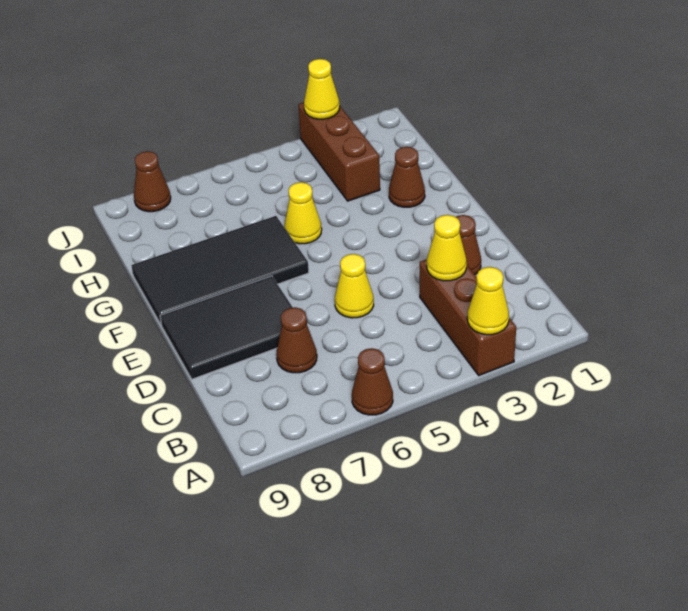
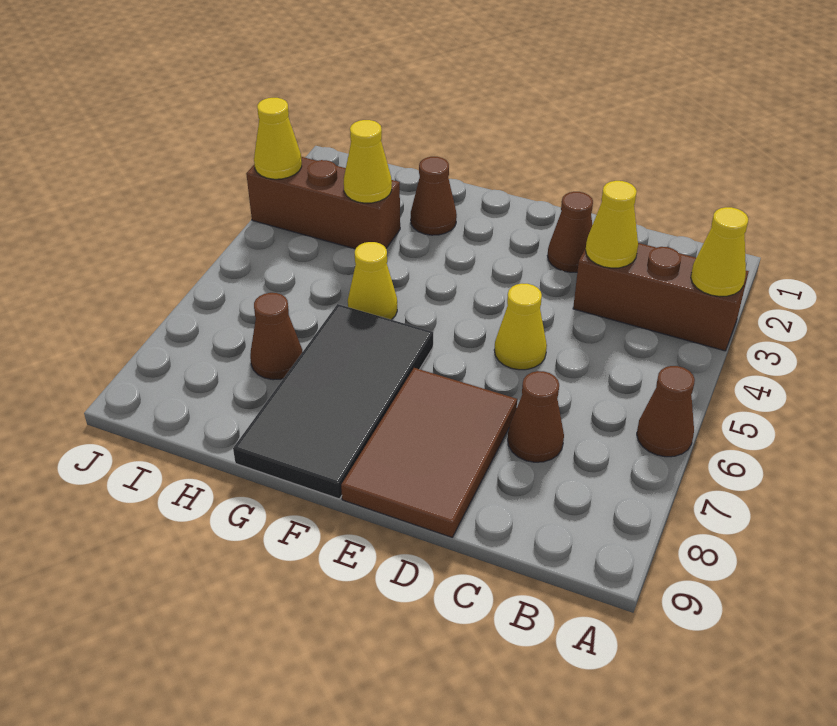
black 2x3 tile [160,276,293,379] -> brown 2x3 tile [341,368,517,537]
none -> yellow 1x1 cone [344,120,392,203]
brown 1x1 cone [134,151,171,212] -> brown 1x1 cone moved to [250,293,302,380]

